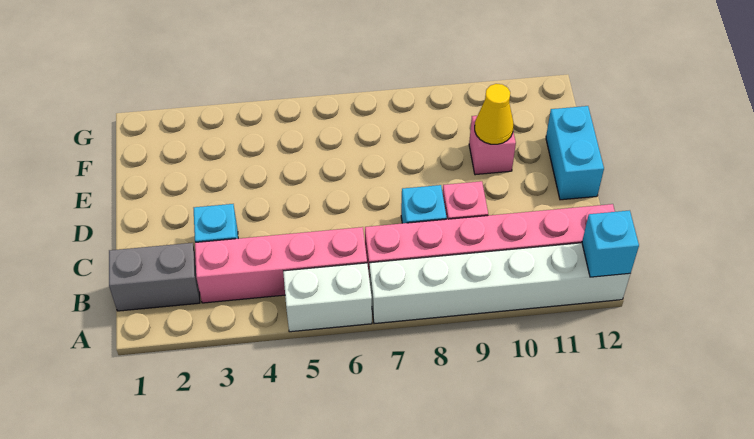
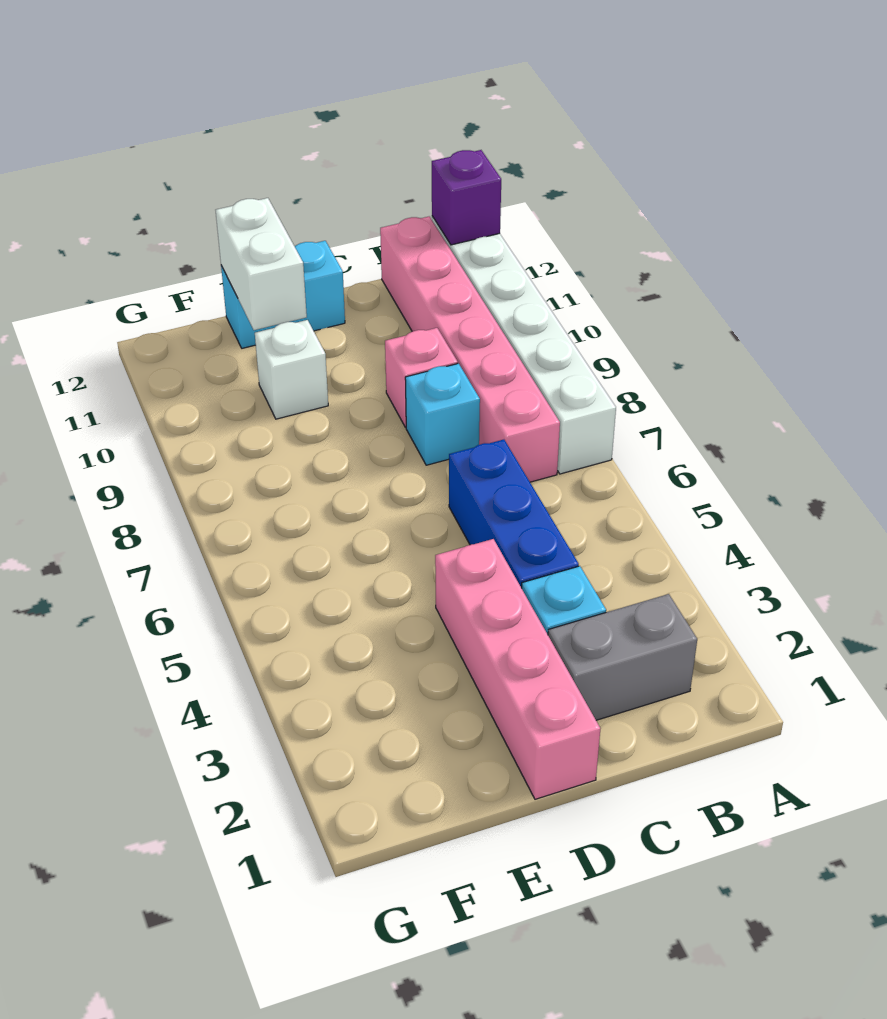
white 1x2 brick [283,263,372,332] -> white 1x2 brick moved to [216,198,307,330]
cyan 1x1 brick [582,210,639,277] -> purple 1x1 brick [432,150,501,245]
grey 1x2 brick [109,243,200,311] -> grey 1x2 brick turned to [548,594,697,720]
pink 1x4 brick [195,227,367,303] -> pink 1x4 brick moved to [435,539,600,799]
none -> blue 1x3 brick [449,440,579,588]
pink 1x1 brick [469,116,516,175] -> white 1x1 brick [255,320,328,419]
yellow 1x1 cone [475,84,513,144] -> none

